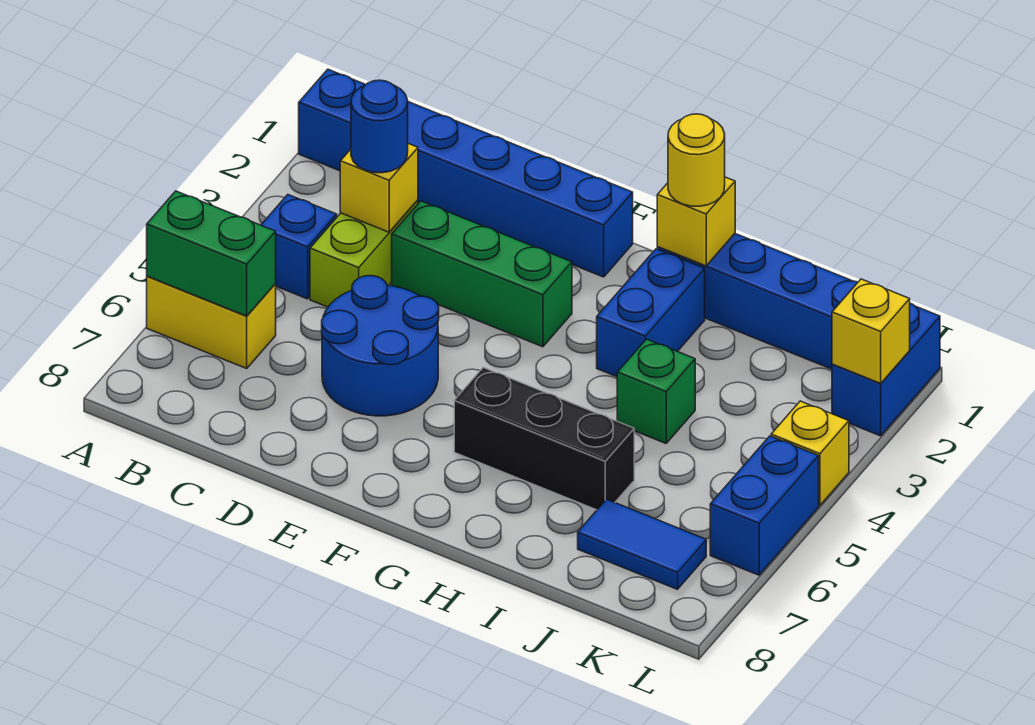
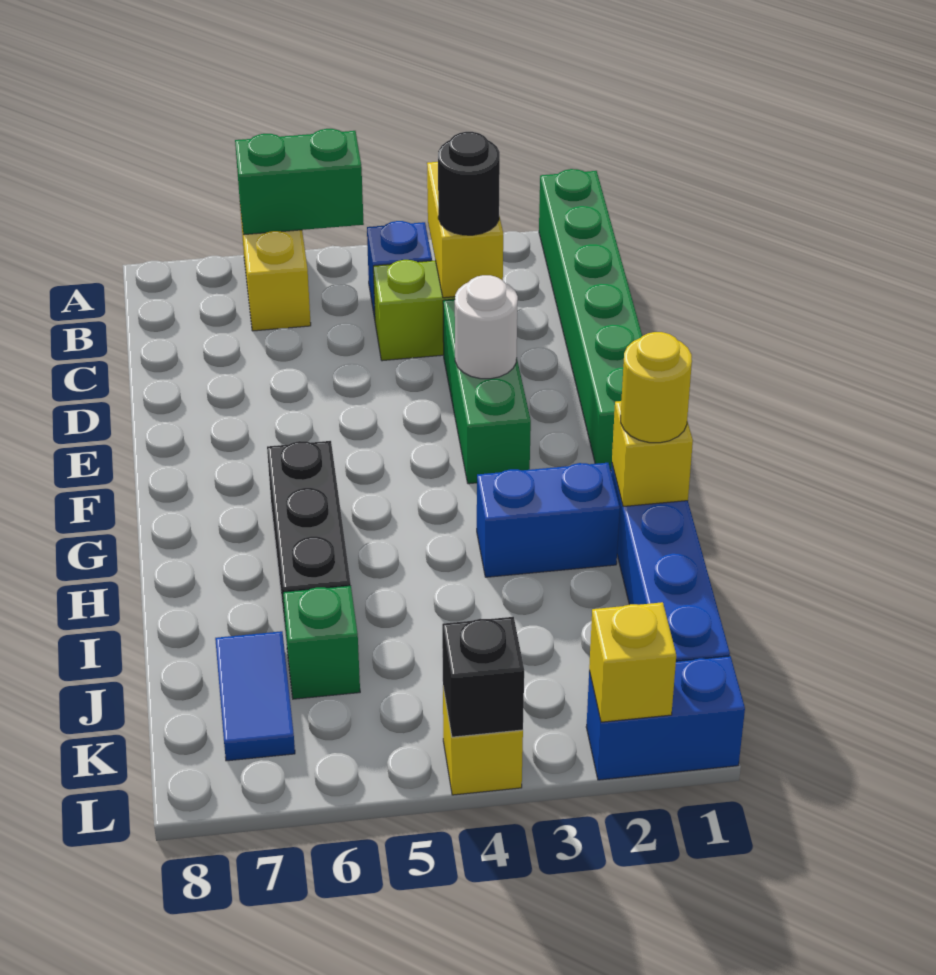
blue 1x6 brick [299,69,633,277] -> green 1x6 brick [539,169,642,470]
green 1x2 brick [147,191,276,316] -> green 1x2 brick turned to [235,129,364,235]
yellow 1x1 brick [340,144,418,232] -> yellow 1x2 brick [427,162,503,298]
blue 1x1 round brick [351,80,408,173] -> black 1x1 round brick [438,132,500,235]
blue 2x2 round brick [322,276,439,416] -> none
none -> white 1x1 round brick [455,275,518,379]
green 1x1 brick [617,339,695,443] -> green 1x1 brick moved to [283,586,360,699]
none -> black 1x1 brick [442,617,524,737]
blue 1x2 brick [710,436,819,575] -> none

